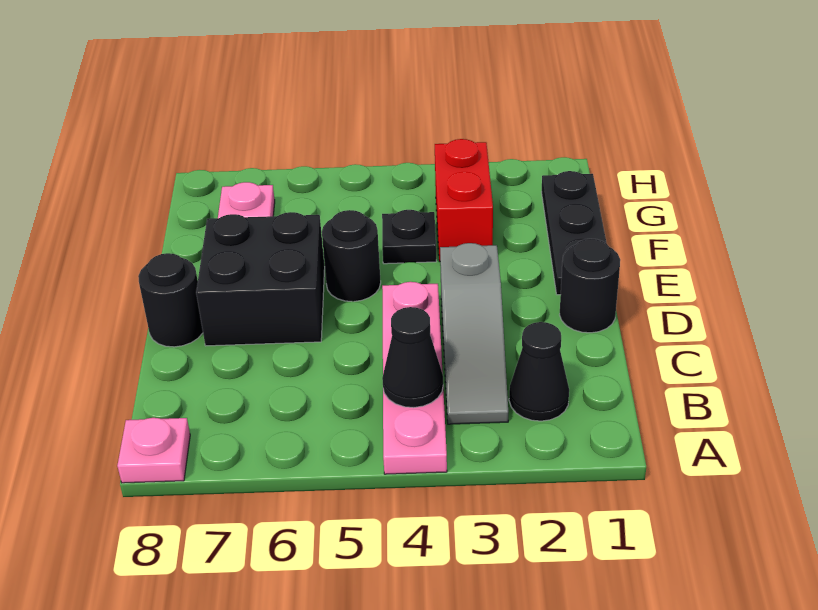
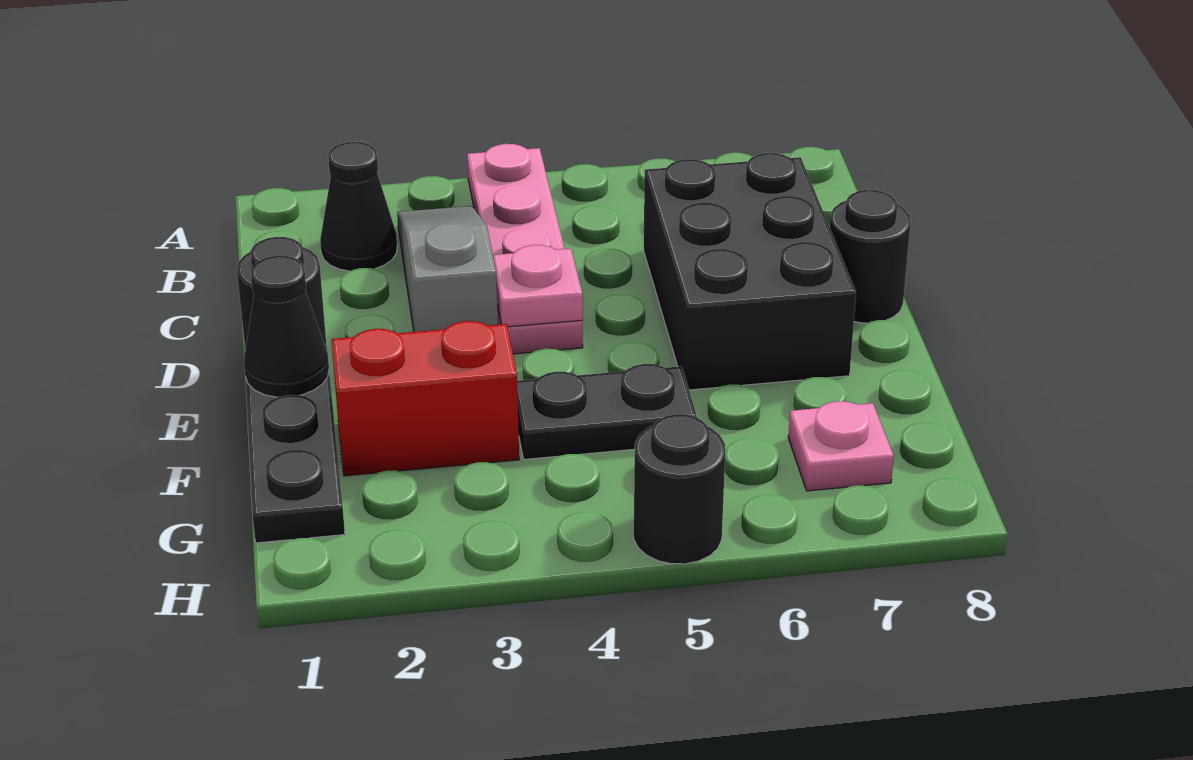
pink 1x1 plate [117,418,190,483] -> pink 1x1 plate moved to [493,245,583,327]
black 1x1 cone [382,307,443,408] -> black 1x1 cone moved to [244,256,329,397]
black 2x2 brick [196,212,325,346] -> black 2x3 brick [644,153,856,390]
black 1x1 round brick [322,210,381,302] -> black 1x1 round brick moved to [634,414,725,564]
red 1x2 brick [435,139,493,262] -> red 1x2 brick turned to [332,321,519,476]
black 1x1 plate [382,210,436,264] -> black 1x2 plate [517,364,697,459]

